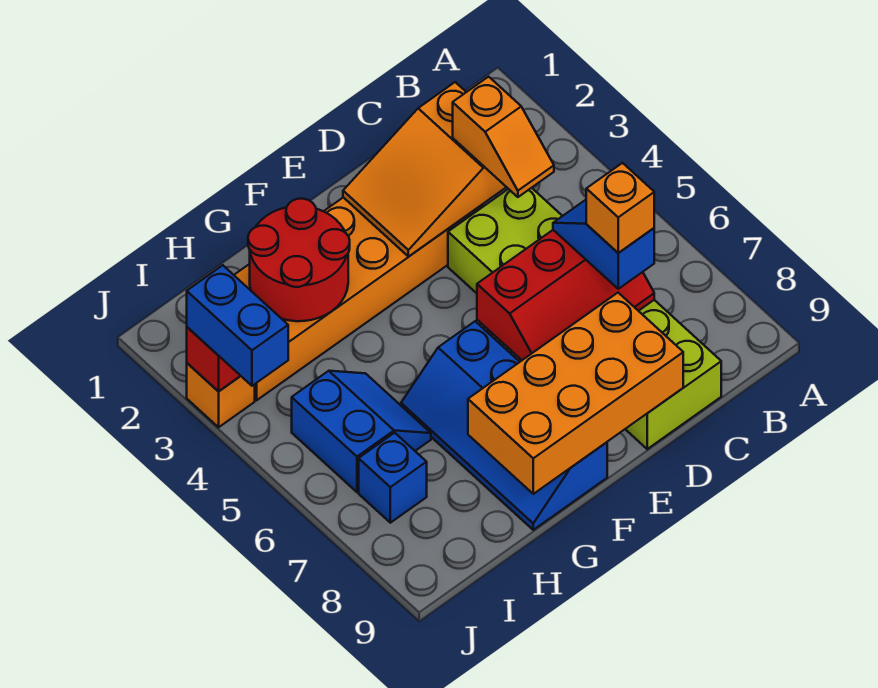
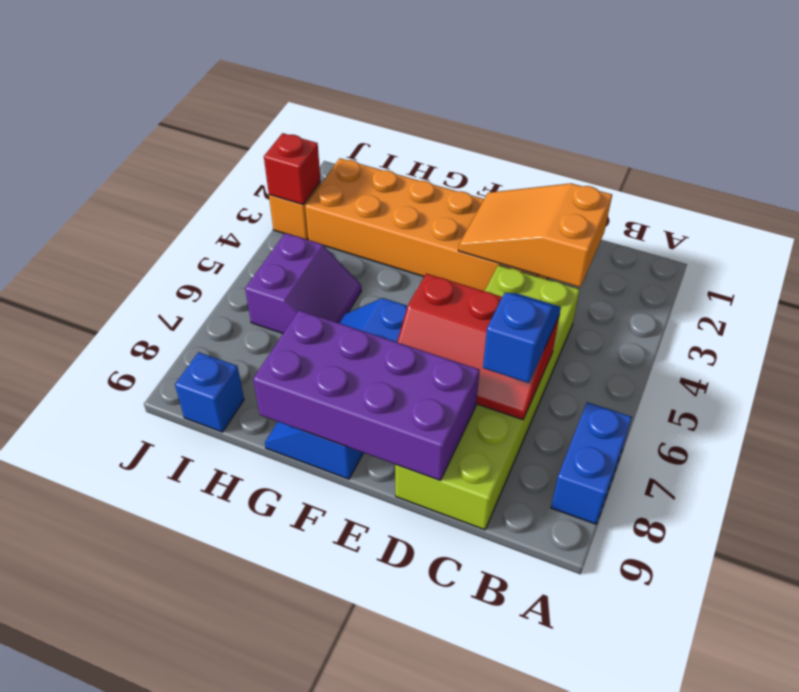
orange 1x2 slope [453,77,554,197] -> none
orange 1x1 brick [586,163,654,253] -> none
orange 2x4 brick [468,293,683,494] -> purple 2x4 brick [253,310,480,480]
red 2x2 round brick [248,199,350,321] -> none
blue 2x2 slope [292,371,431,492] -> purple 2x2 slope [245,233,361,333]
blue 1x1 brick [359,433,427,523] -> blue 1x1 brick moved to [175,352,244,432]
blue 1x2 brick [187,265,288,386] -> blue 1x2 brick moved to [551,402,632,524]

